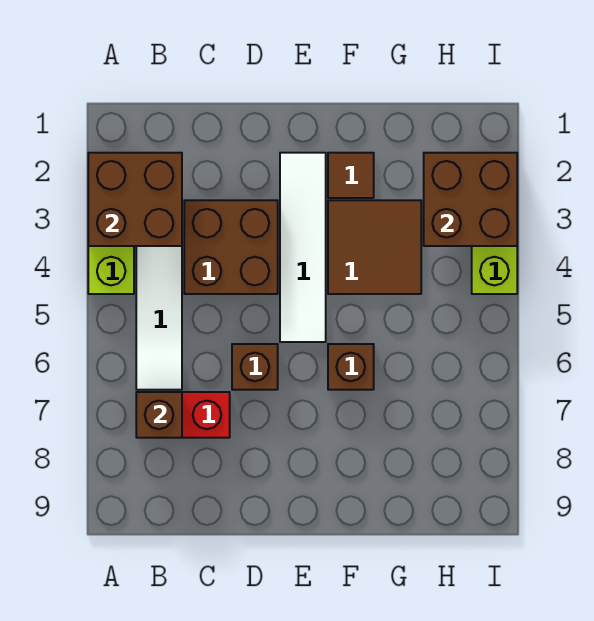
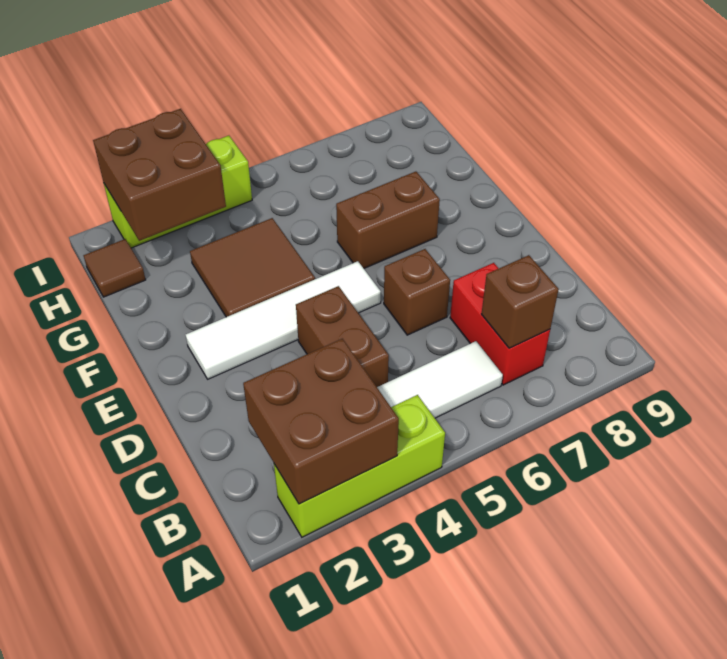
brown 2x2 brick [184,200,278,294] -> brown 1x2 brick [296,286,389,387]
brown 1x1 tile [328,153,374,198] -> brown 1x1 tile moved to [83,239,146,297]
brown 1x1 brick [328,344,374,390] -> brown 1x2 brick [336,172,440,268]

